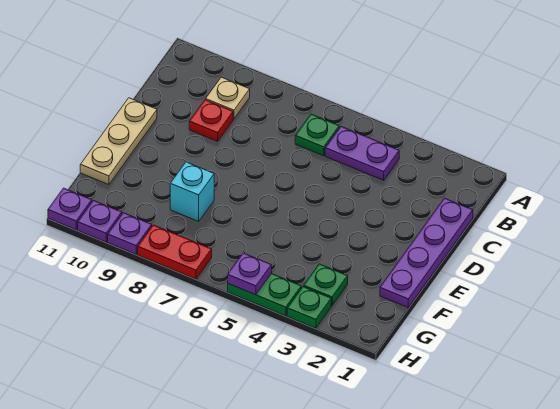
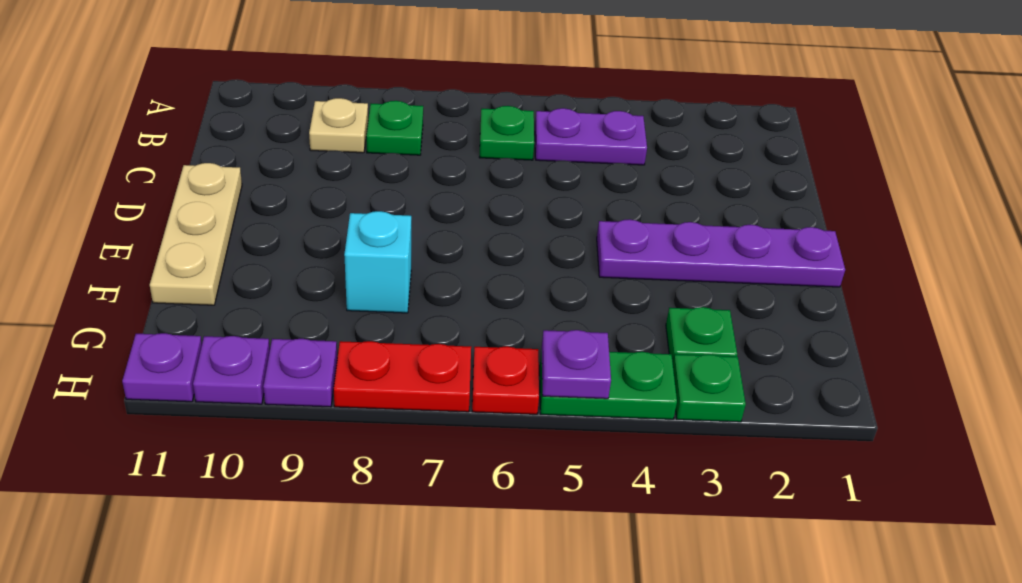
none -> green 1x1 plate [366,101,423,155]
purple 1x4 plate [380,198,473,307] -> purple 1x4 plate turned to [597,219,845,287]
red 1x1 plate [189,100,233,141] -> red 1x1 plate moved to [472,346,539,414]

